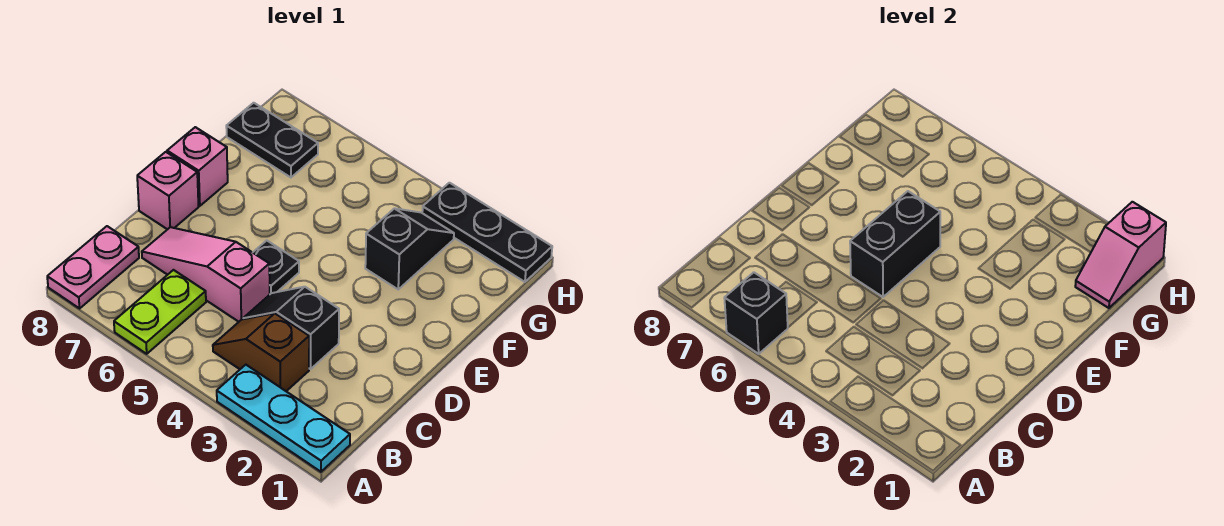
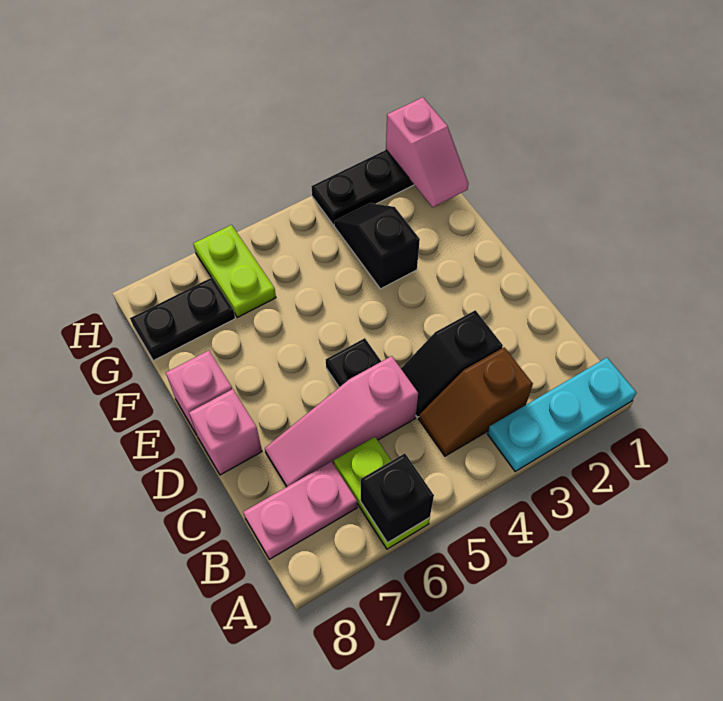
pink 1x2 plate [47,226,139,308] -> pink 1x2 plate turned to [243,462,357,559]
black 1x2 brick [850,191,940,297] -> none
none -> lime 1x2 plate [193,225,276,317]

